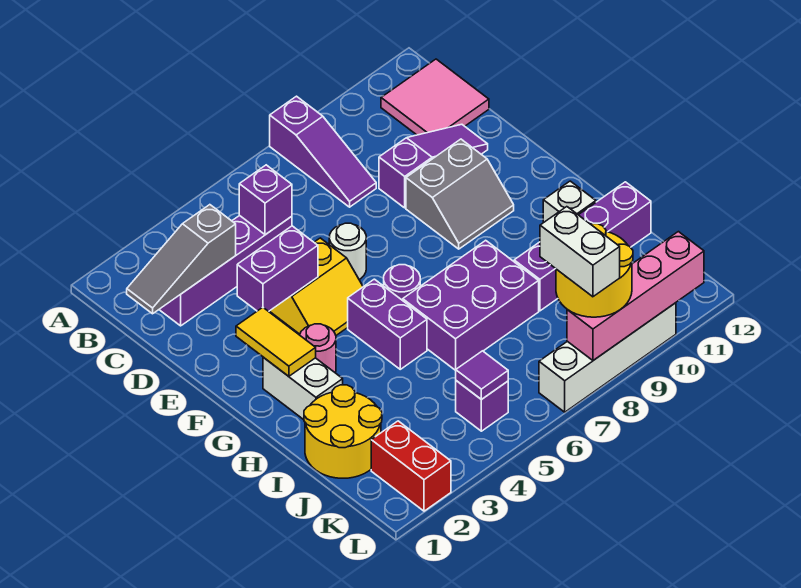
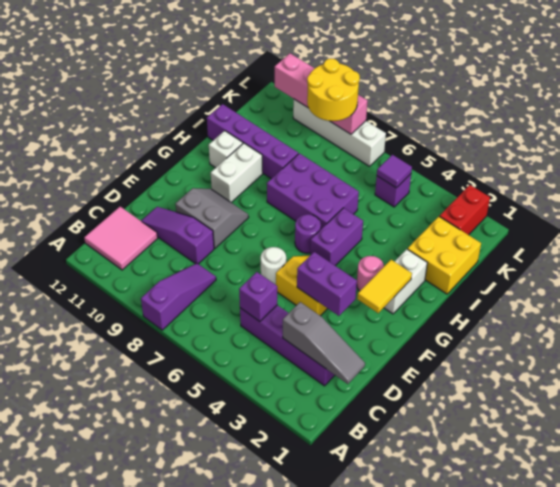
yellow 2x2 round brick [304,385,382,478] -> yellow 2x2 brick [408,217,481,294]
white 1x2 brick [540,207,620,297] -> white 1x2 brick moved to [211,143,263,203]

